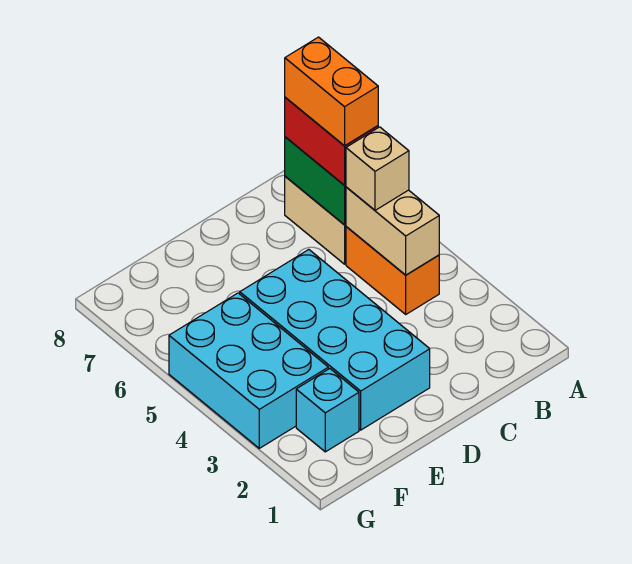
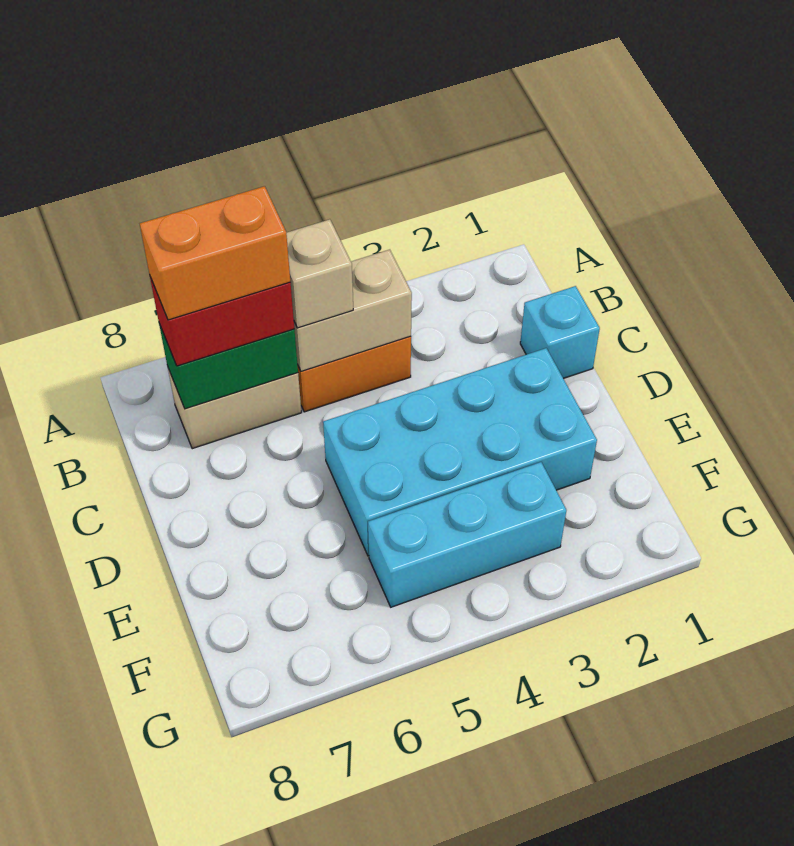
cyan 1x1 brick [296,369,359,452] -> cyan 1x1 brick moved to [520,286,600,379]
cyan 2x3 brick [169,293,328,448] -> cyan 1x3 brick [368,462,566,607]

